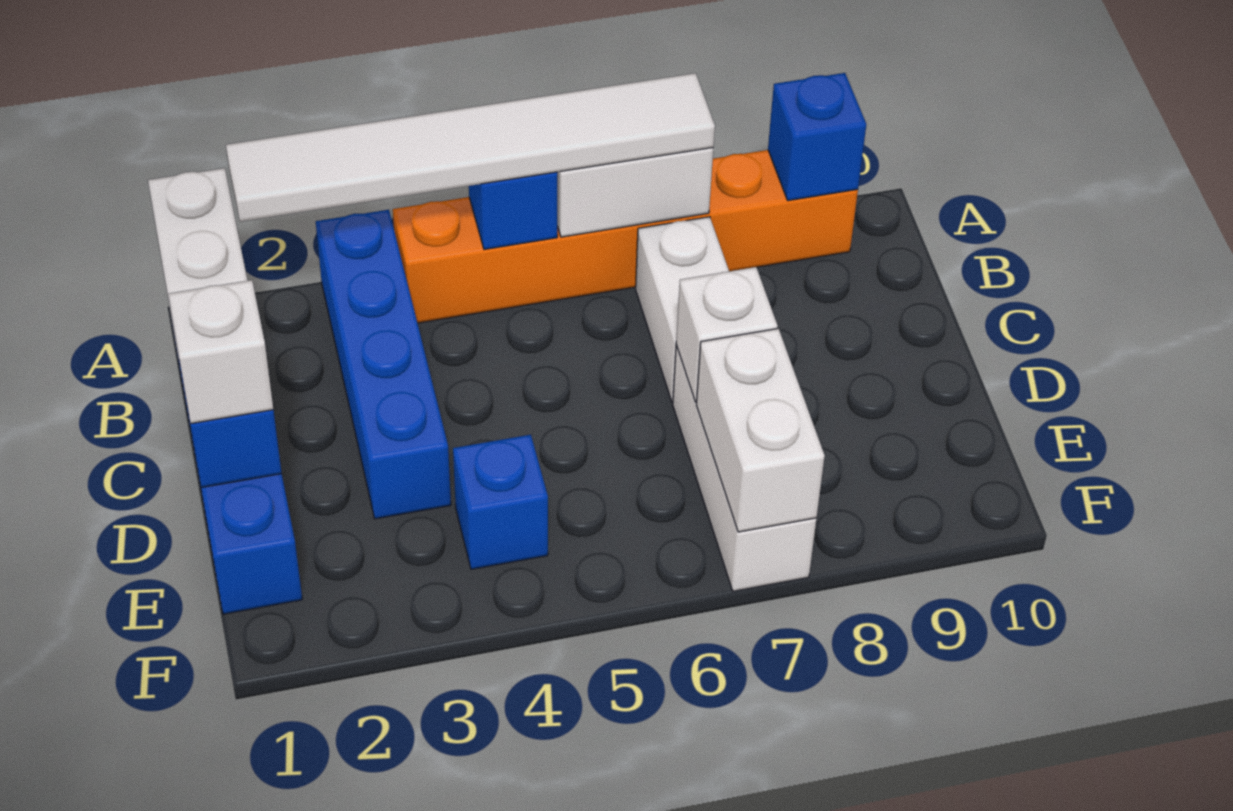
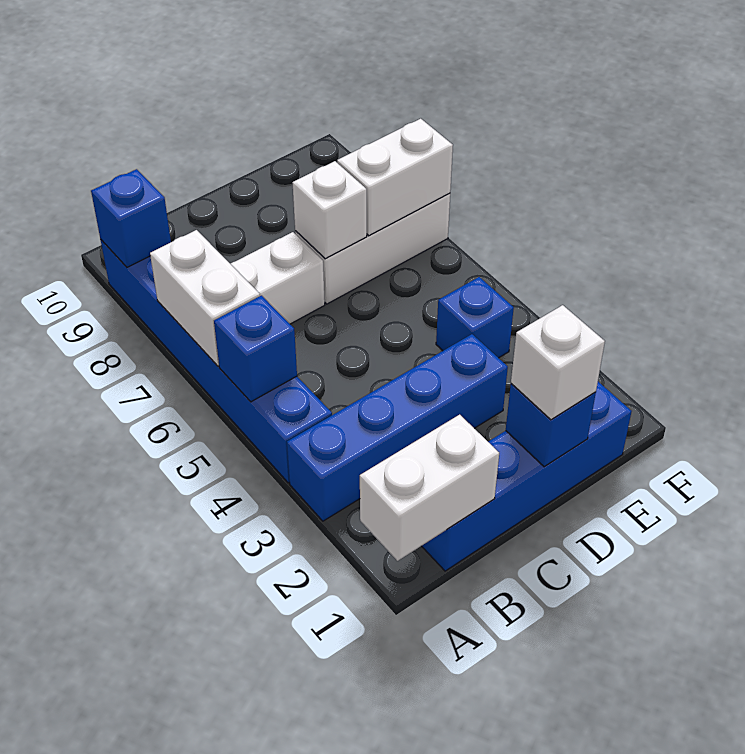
white 1x6 tile [226,73,715,222] -> none
orange 1x6 brick [393,150,858,323] -> blue 1x6 brick [100,239,332,483]

